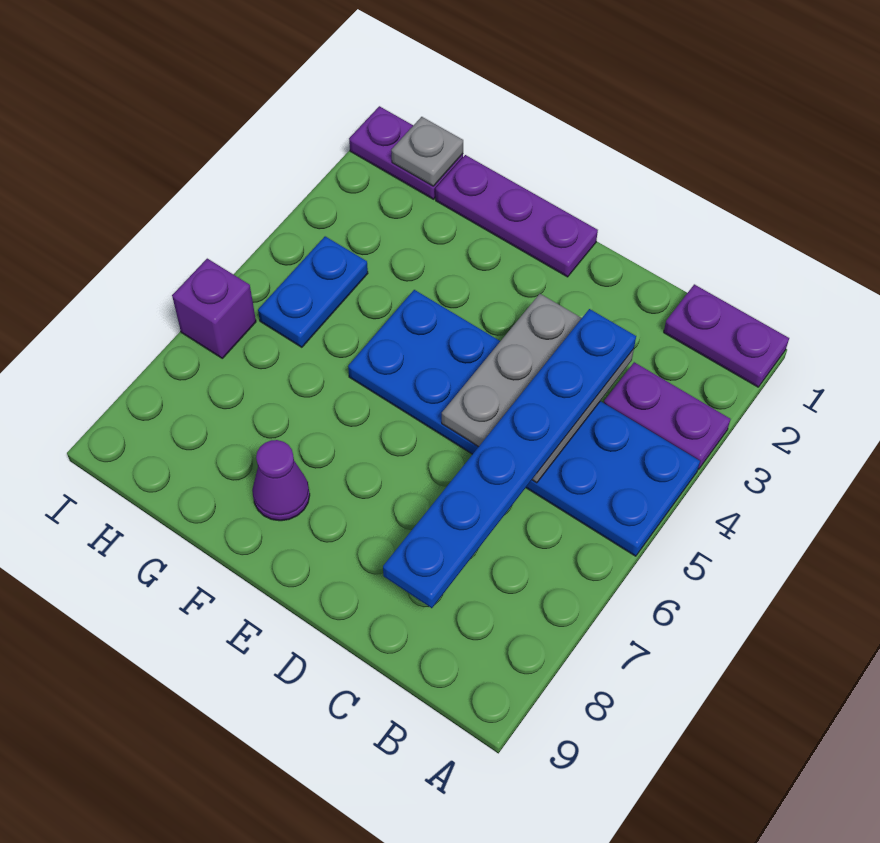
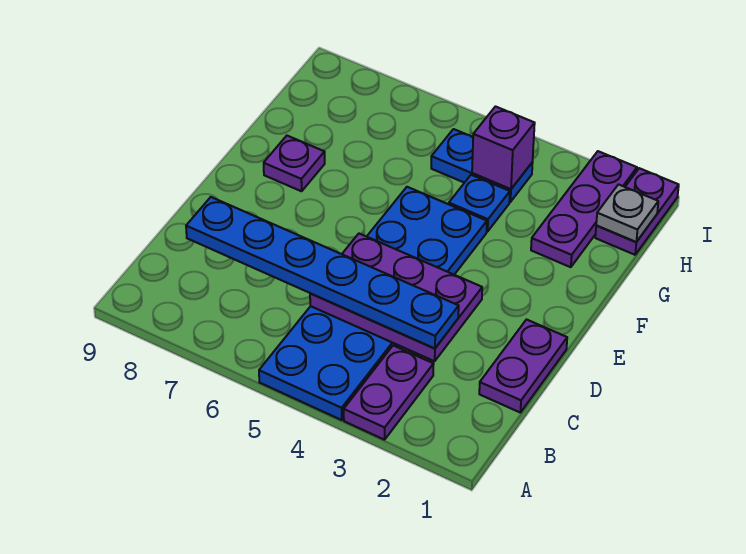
purple 1x2 plate [664,284,789,387] -> purple 1x2 plate moved to [479,320,567,413]
grey 2x3 plate [442,294,634,483] -> purple 2x3 plate [310,234,482,361]
purple 1x3 plate [436,155,598,277] -> purple 1x3 plate moved to [531,151,637,267]
purple 1x1 cone [252,440,310,521] -> purple 1x1 plate [264,136,325,191]
none -> blue 1x1 plate [449,175,510,232]
purple 1x1 brick [172,259,256,358] -> purple 1x1 brick moved to [472,107,535,189]

